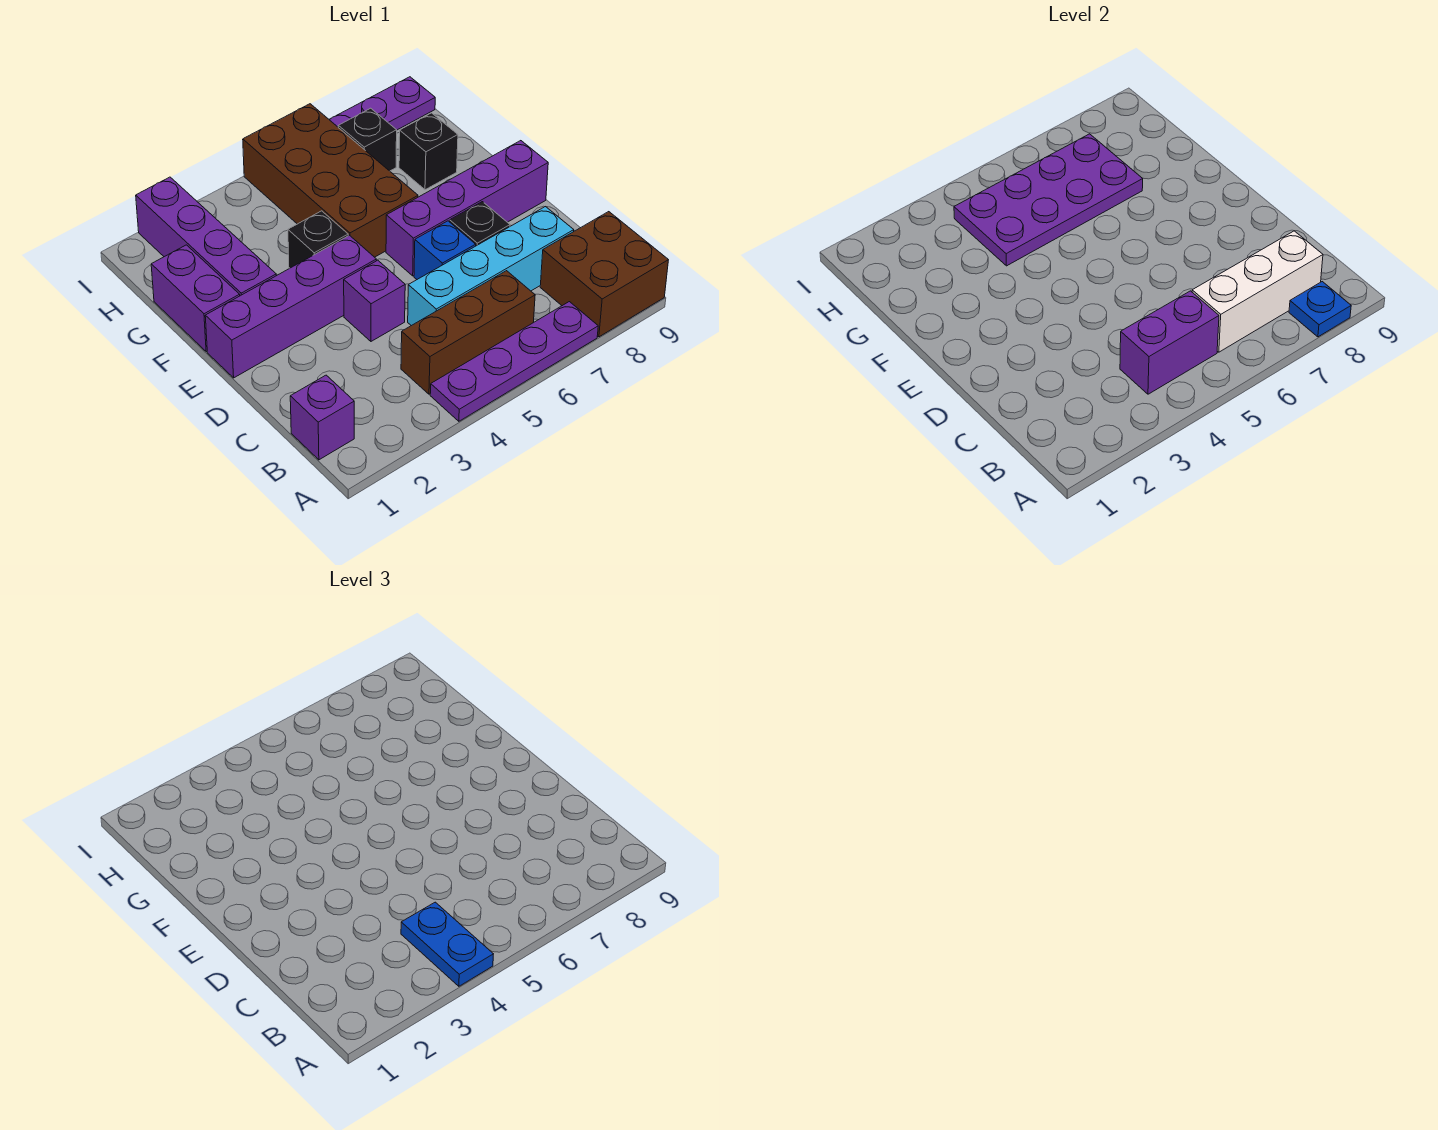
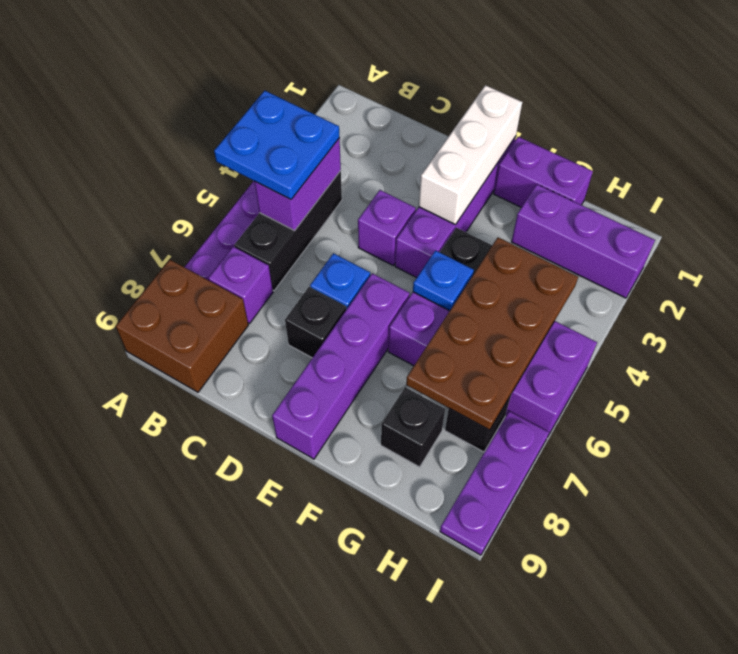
blue 1x2 plate [401,902,493,986] -> blue 2x2 plate [214,91,340,199]
blue 1x1 plate [1289,282,1351,337] -> blue 1x1 plate moved to [413,251,474,311]
purple 1x1 brick [290,375,354,460] -> purple 1x1 brick moved to [208,247,273,323]
brown 1x3 brick [401,271,535,394] -> black 1x3 brick [234,171,342,291]
white 1x3 brick [1192,231,1323,352] -> white 1x3 brick moved to [419,85,522,225]
cyan 1x4 brick [408,207,574,326] -> none
purple 1x4 brick [136,177,276,296] -> purple 1x3 brick [512,184,655,298]
brown 2x4 brick [243,104,418,257] -> purple 2x4 brick [388,292,597,435]
purple 2x4 plate [954,134,1143,266] -> brown 2x4 plate [406,238,578,430]

